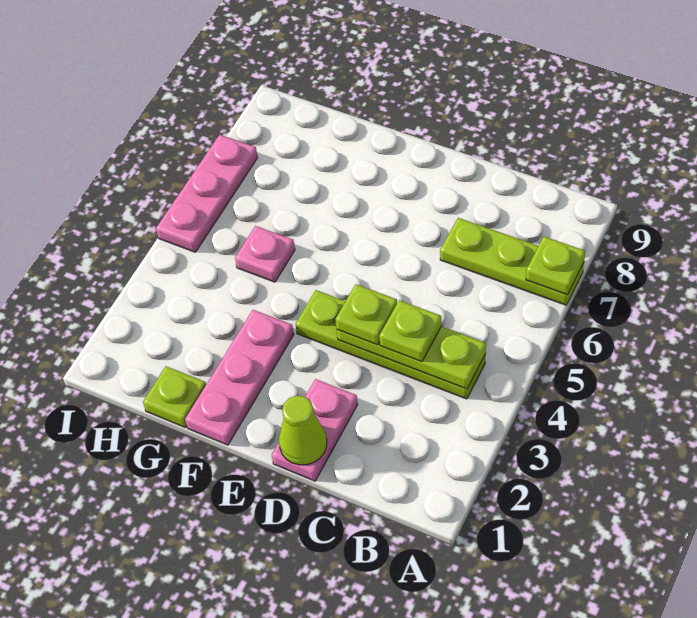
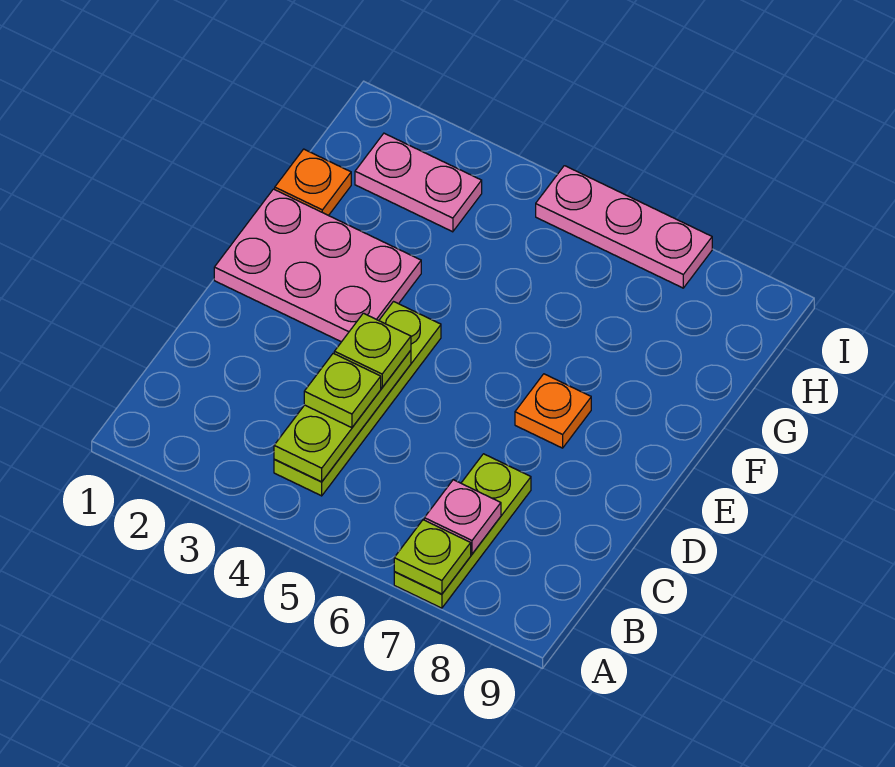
pink 1x2 plate [272,379,358,481] -> pink 1x2 plate moved to [355,133,482,232]
lime 1x1 cone [279,396,327,465] -> none
none -> orange 1x1 plate [515,374,591,448]
pink 1x3 plate [185,310,294,445] -> pink 2x3 plate [214,189,421,342]
lime 1x1 plate [143,366,206,427] -> orange 1x1 plate [275,149,351,216]
pink 1x1 plate [235,226,295,282] -> pink 1x1 plate moved to [424,480,501,554]

